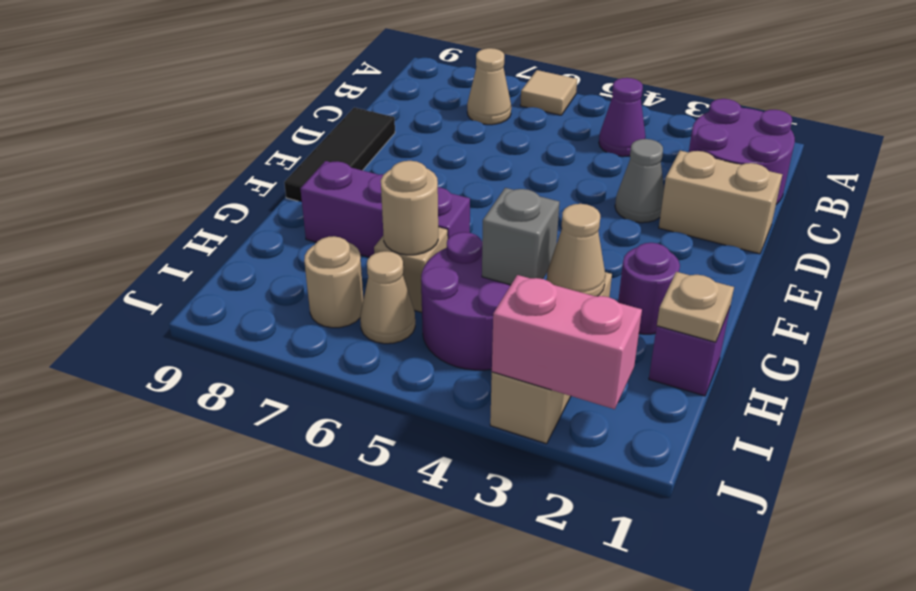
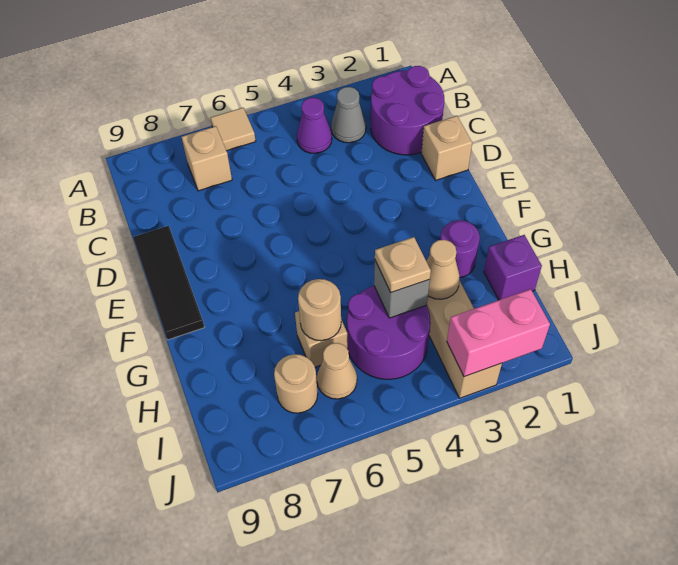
tan 1x1 cone [467,48,511,125] -> tan 1x1 brick [182,126,232,191]
tan 1x2 brick [659,151,782,254] -> tan 1x1 brick [421,116,472,180]
grey 1x1 cone [615,139,664,223] -> grey 1x1 cone moved to [331,87,366,143]
purple 1x3 brick [300,161,470,257] -> none
tan 1x1 plate [657,272,734,342] -> tan 1x1 plate moved to [375,237,431,292]

